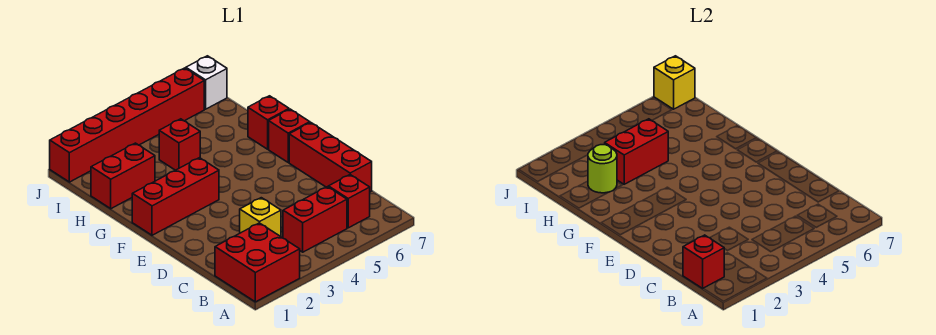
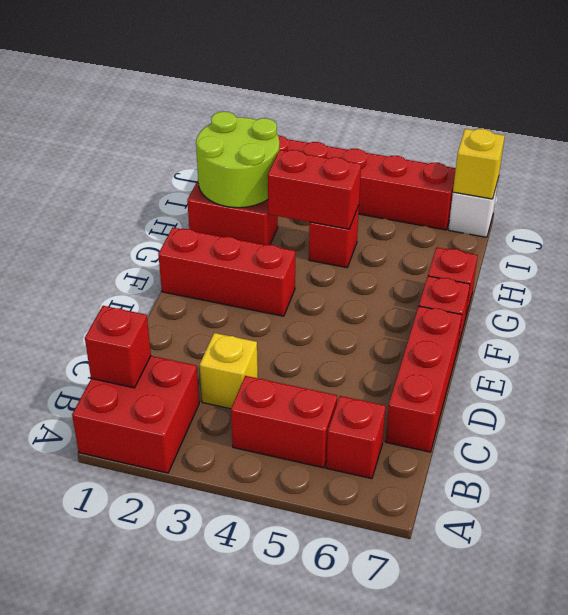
lime 1x1 round brick [588,145,617,193] -> lime 2x2 round brick [196,112,280,208]

